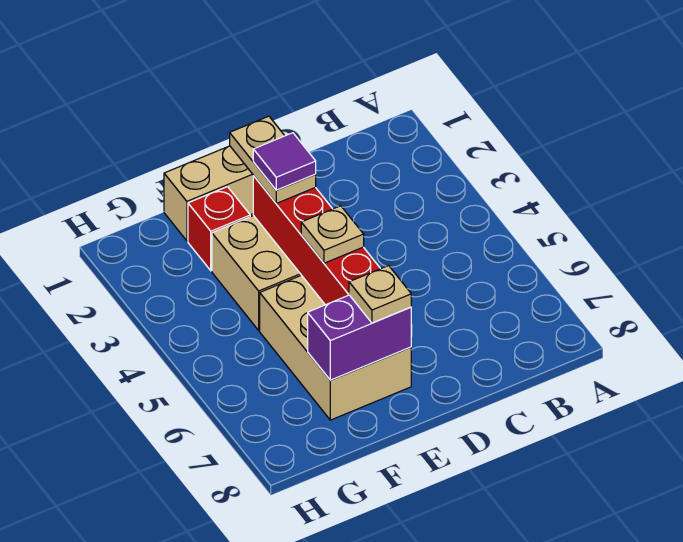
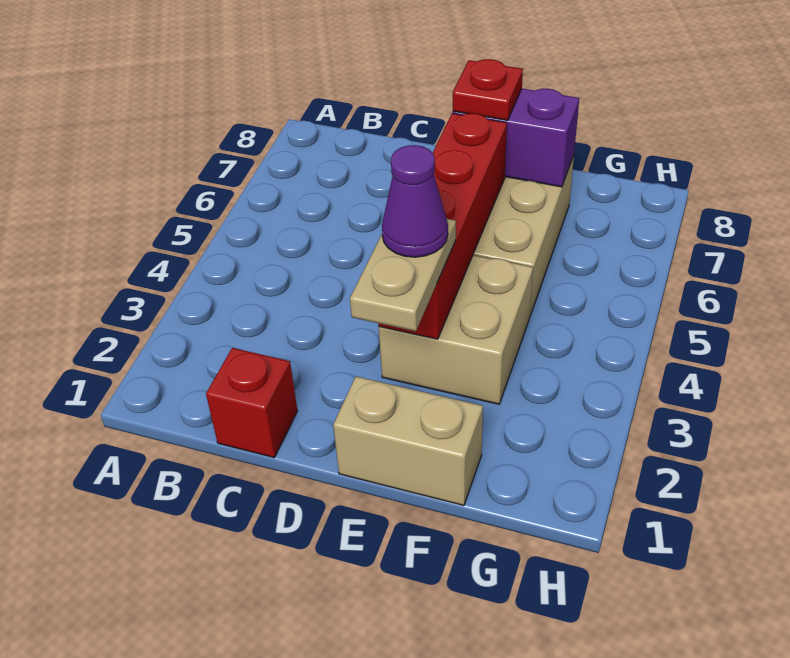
purple 1x1 tile [253,133,316,190] -> purple 1x1 cone [382,145,448,257]
tan 1x1 plate [301,206,364,263] -> none
tan 1x1 plate [349,266,411,323] -> red 1x1 plate [453,59,523,120]
red 1x1 brick [188,187,250,271] -> red 1x1 brick moved to [206,348,297,457]

